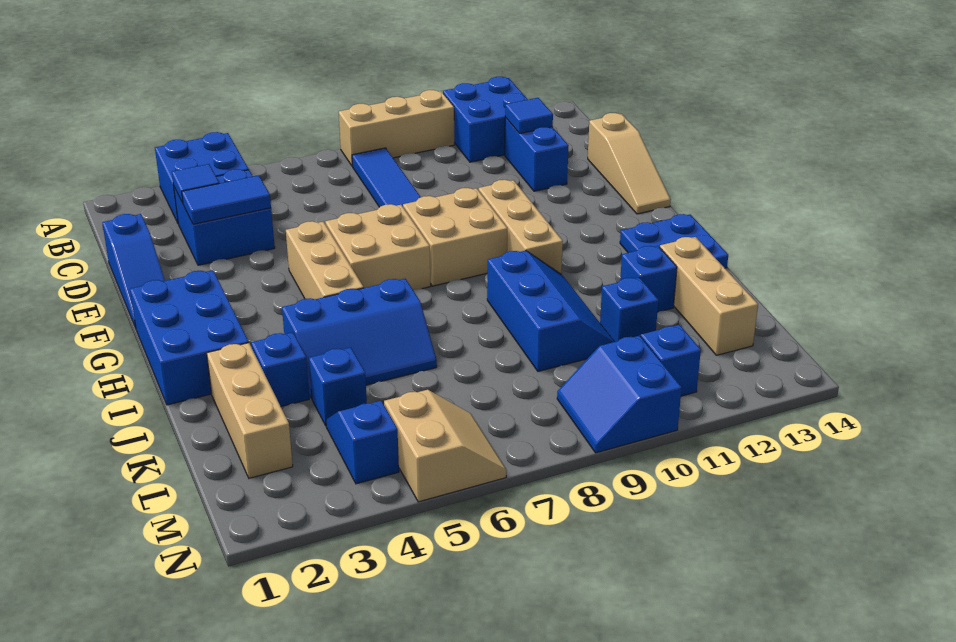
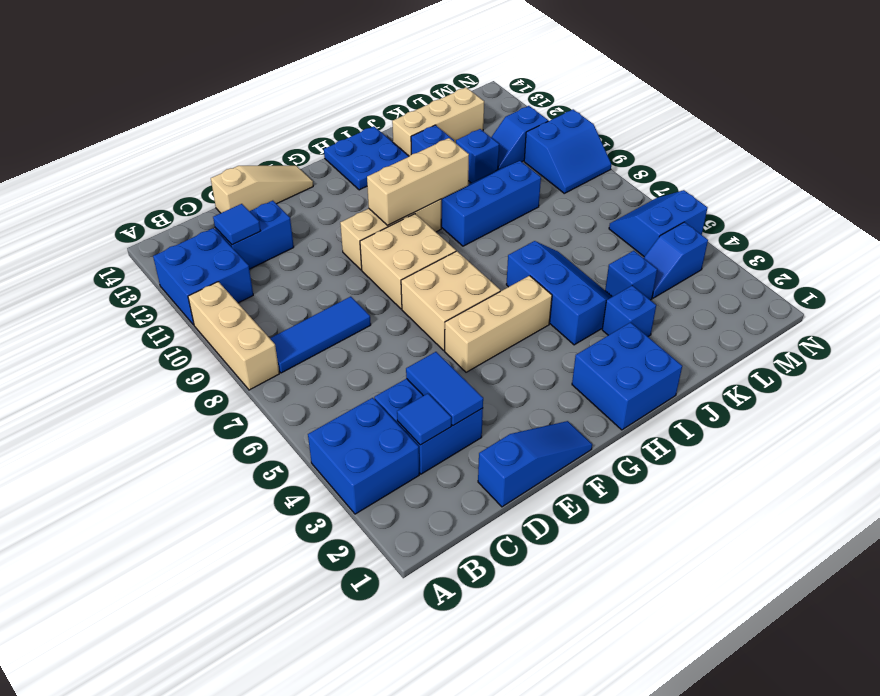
blue 2x3 brick [130,270,249,405] -> blue 2x2 brick [572,322,682,430]
tan 1x3 brick [207,343,293,478] -> tan 1x3 brick moved to [367,138,469,225]
tan 2x2 slope [384,390,506,502] -> blue 2x2 slope [609,190,707,256]

